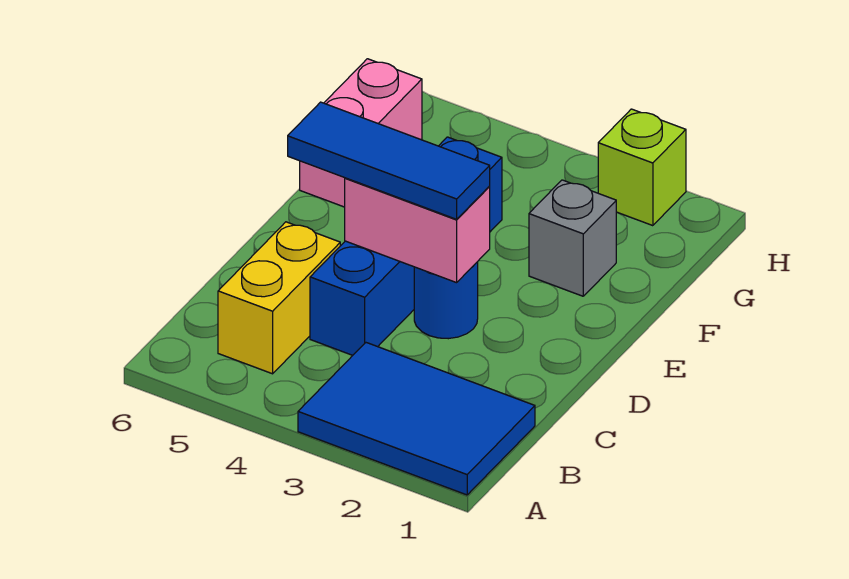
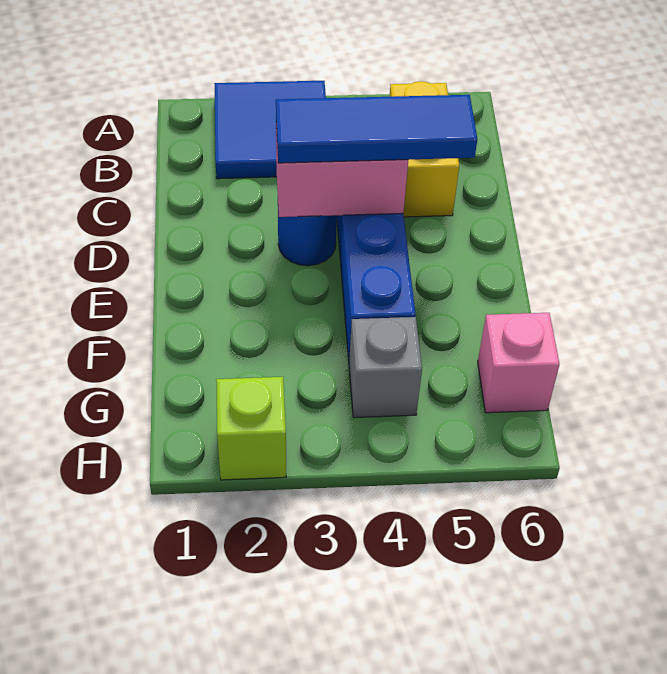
blue 2x3 tile [298,343,535,495] -> blue 2x2 tile [214,81,326,179]
grey 1x1 brick [529,180,616,296] -> grey 1x1 brick moved to [349,317,422,418]
pink 1x2 brick [300,59,422,207] -> pink 1x1 brick [478,313,560,413]

